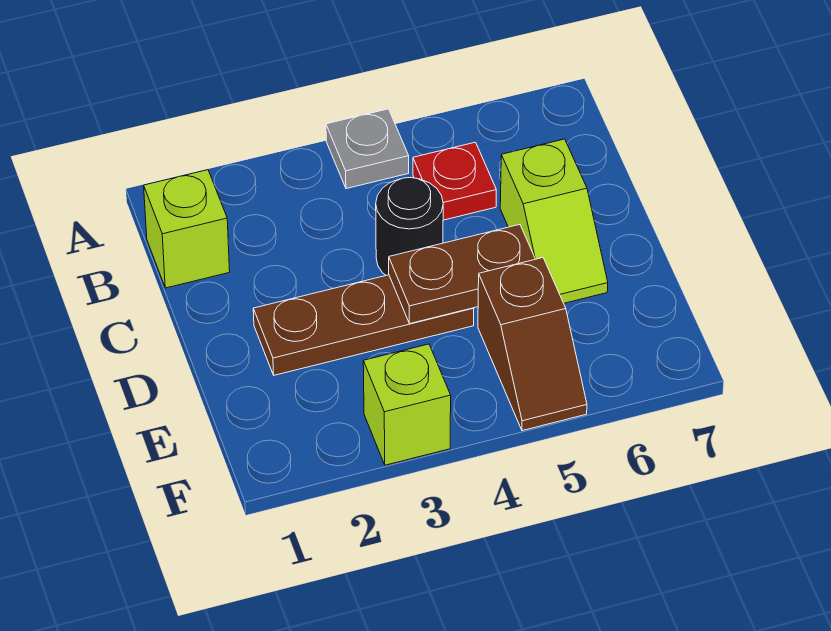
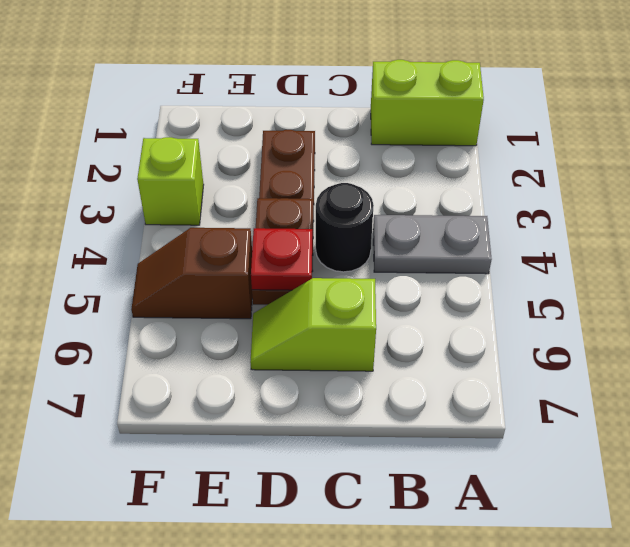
grey 1x1 plate [326,109,409,189] -> grey 1x2 plate [373,215,492,274]
lime 1x1 brick [144,170,230,288] -> lime 1x2 brick [371,60,484,146]
red 1x1 plate [413,142,496,220] -> red 1x1 plate moved to [251,228,313,290]

